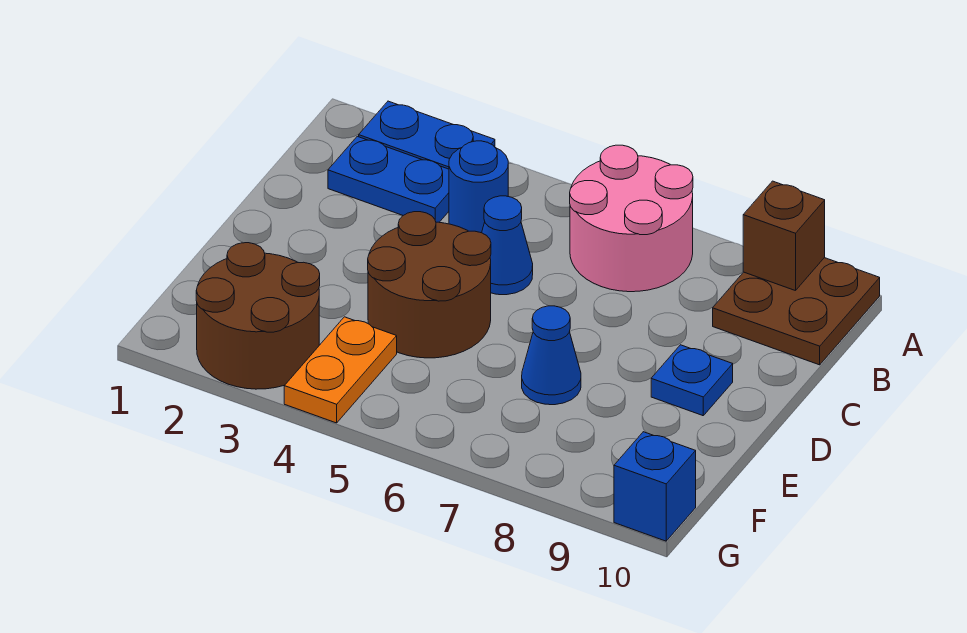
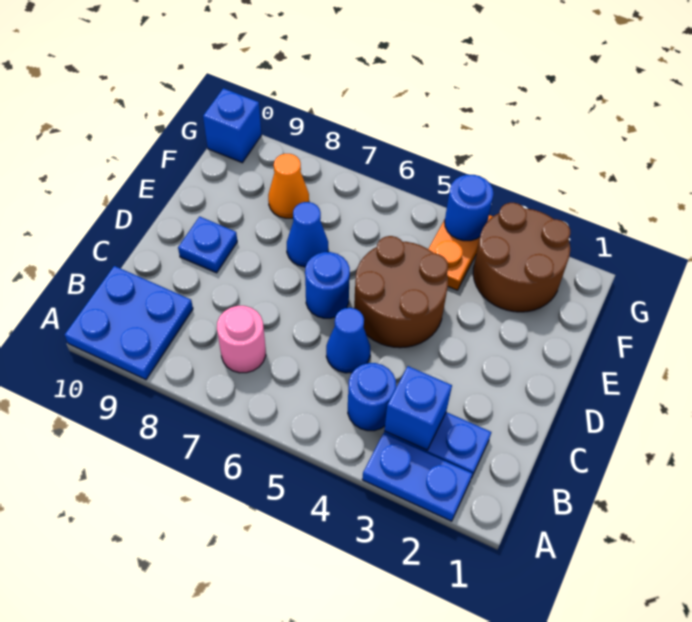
pink 2x2 round brick [570,145,693,292] -> pink 1x1 round brick [217,306,266,373]
brown 2x2 plate [713,258,880,365] -> blue 2x2 plate [64,266,193,380]
brown 1x1 brick [743,181,825,291] -> none
none -> blue 1x1 brick [384,366,452,450]
none -> blue 1x1 round brick [305,252,350,318]
none -> orange 1x1 cone [268,154,309,218]
none -> blue 1x1 round brick [445,175,494,241]

